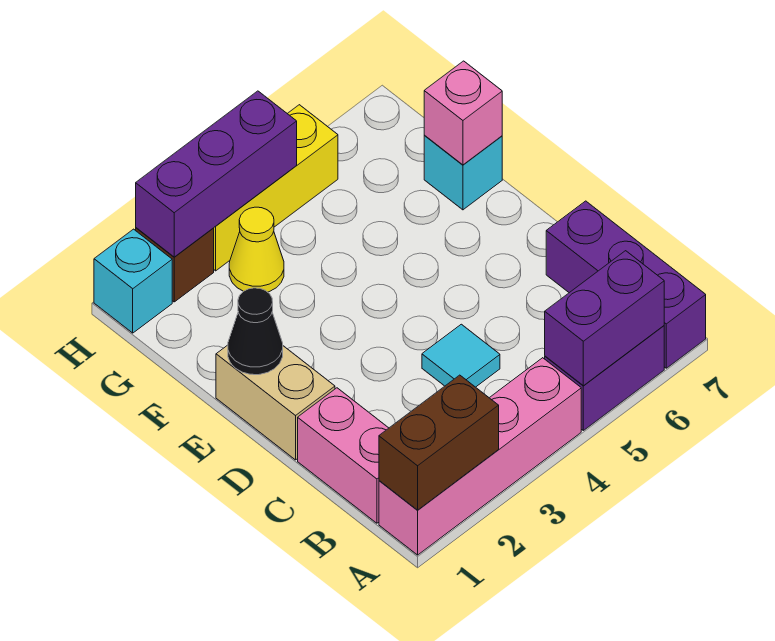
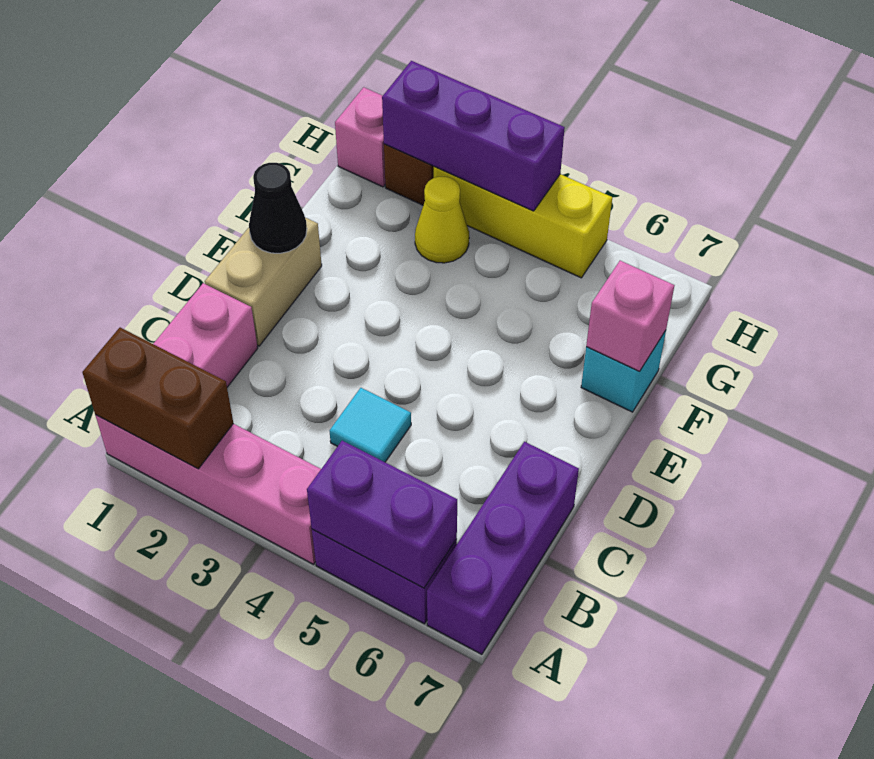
cyan 1x1 brick [94,229,172,333] -> pink 1x1 brick [335,87,385,187]

